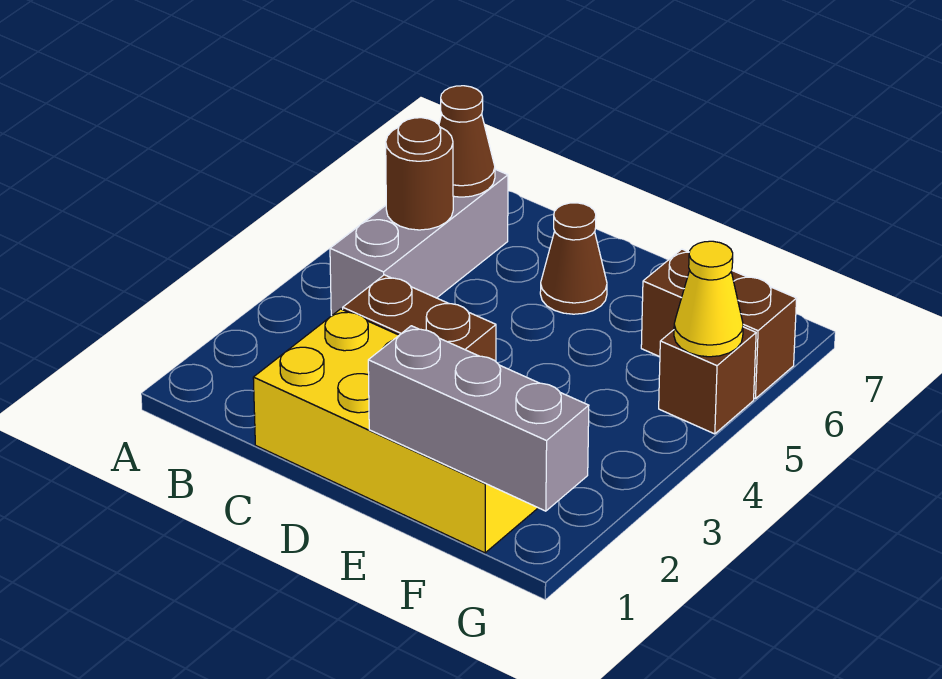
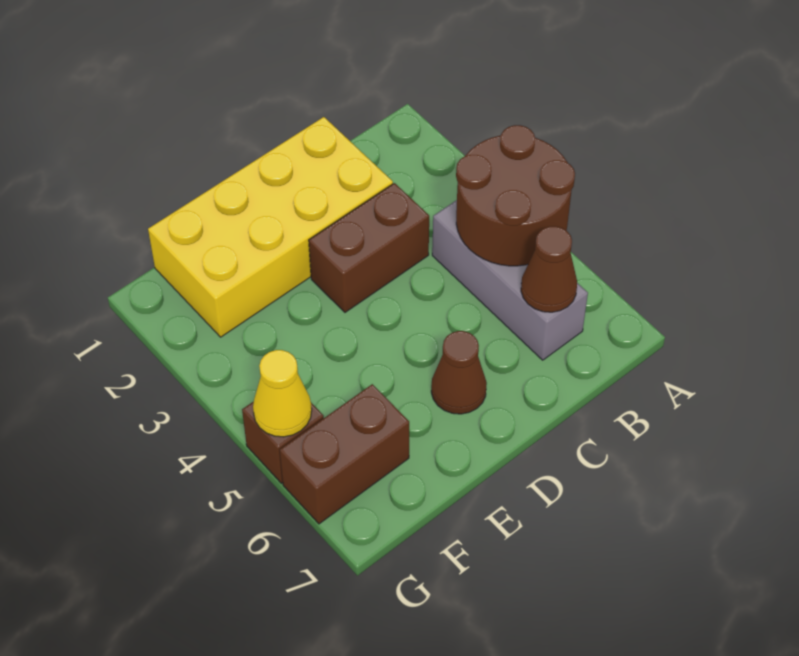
brown 1x1 round brick [386,118,453,230] -> brown 2x2 round brick [456,125,575,266]
grey 1x3 brick [368,326,589,511] -> none

